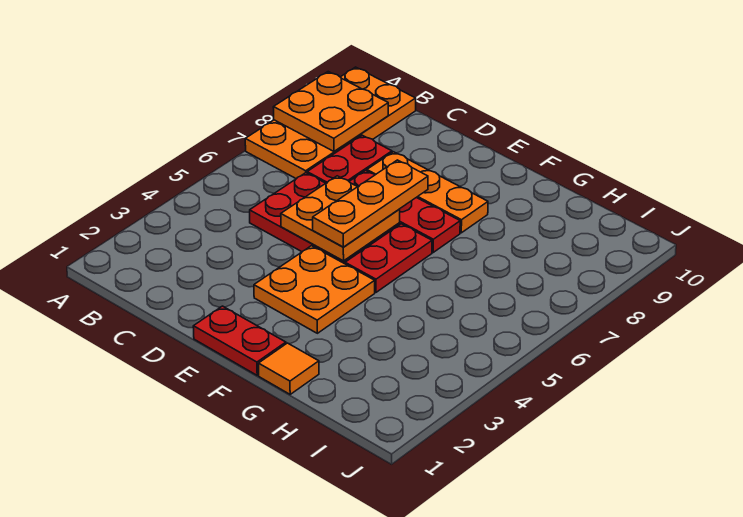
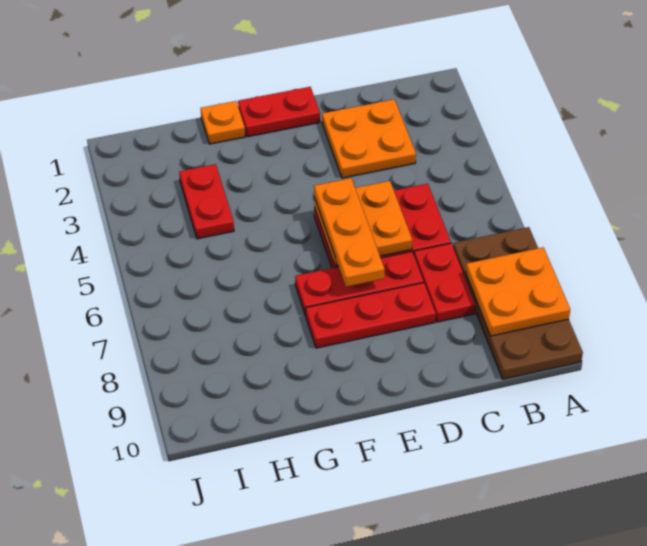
orange 2x4 plate [245,67,416,179] -> brown 2x4 plate [453,227,583,379]
orange 1x3 plate [367,152,488,233] -> red 1x3 plate [305,283,436,348]
orange 2x2 plate [254,246,375,333] -> orange 2x2 plate moved to [322,99,416,178]
red 1x2 plate [345,224,432,292] -> red 1x2 plate moved to [179,164,234,239]
orange 1x1 tile [259,343,319,394] -> orange 1x1 plate [201,101,245,144]

